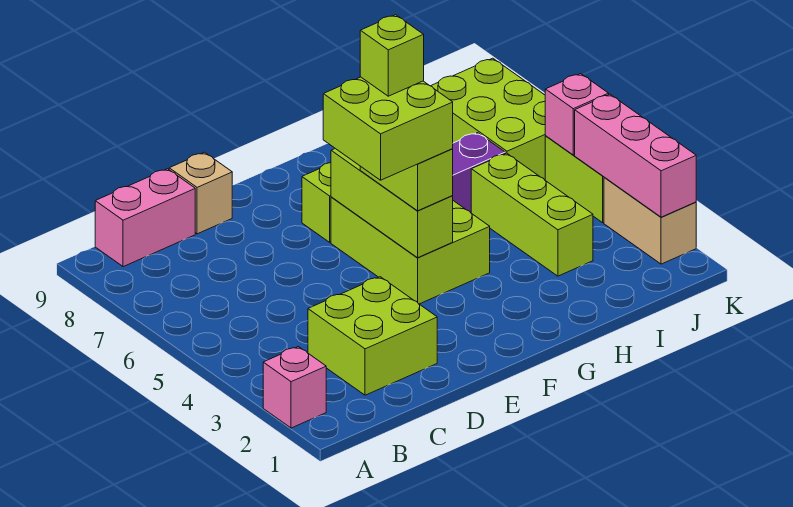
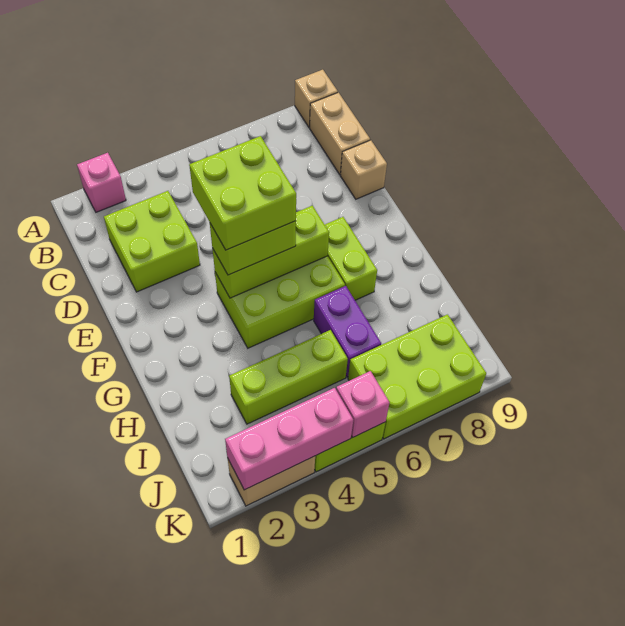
none -> tan 1x1 brick [295,70,338,127]
pink 1x2 brick [95,169,195,267] -> tan 1x2 brick [310,92,370,175]
lime 1x1 brick [360,15,424,96] -> none

